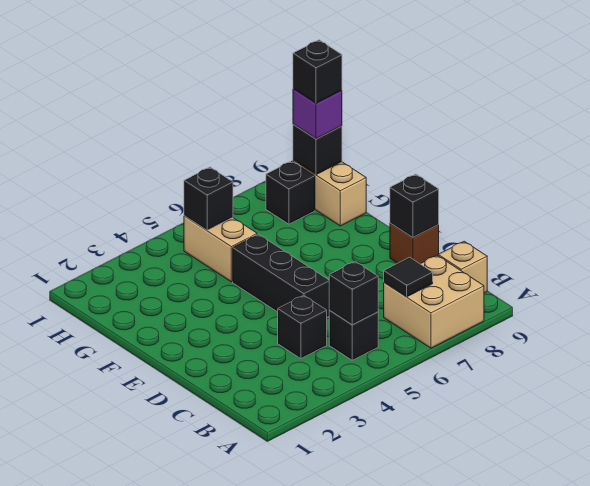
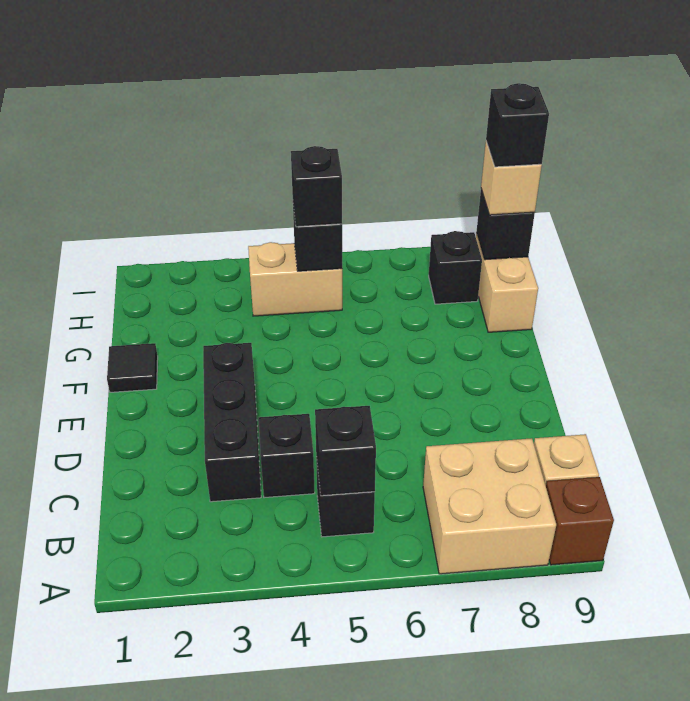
black 1x1 tile [384,257,433,297] -> black 1x1 tile moved to [107,343,158,392]
black 1x3 brick [233,234,329,317] -> black 1x3 brick moved to [203,343,261,502]
brown 1x1 brick [390,223,439,264] -> brown 1x1 brick moved to [546,477,614,565]
black 1x1 brick [390,174,439,238] -> black 1x1 brick moved to [291,146,342,227]
tan 1x2 brick [184,216,257,282] -> tan 1x2 brick turned to [248,242,342,316]
purple 1x1 brick [293,89,342,139] -> tan 1x1 brick [481,142,542,215]

